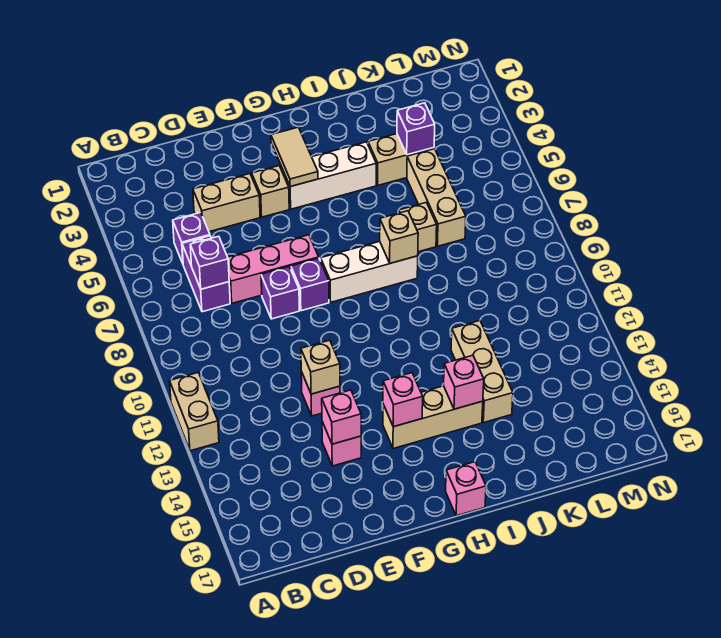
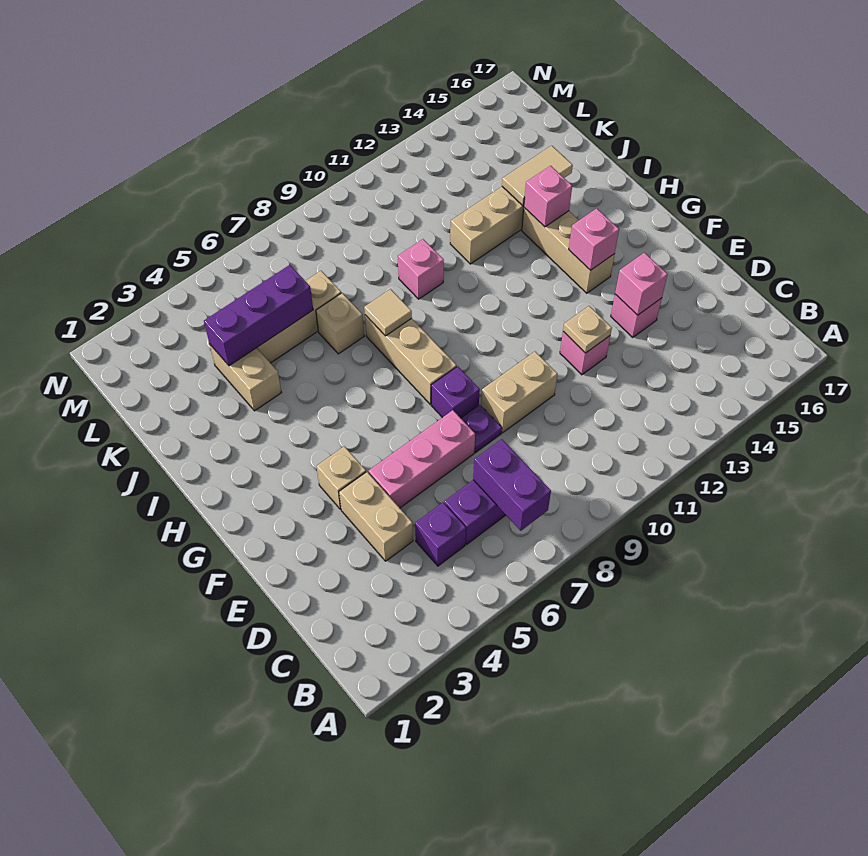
tan 1x2 brick [170,373,219,451] -> tan 1x2 brick moved to [481,352,557,433]
purple 1x1 brick [190,236,229,289] -> purple 1x2 brick [473,439,551,531]
pink 1x3 brick [228,235,319,303] -> pink 1x3 brick turned to [369,410,475,508]
purple 1x1 brick [261,267,299,319] -> purple 1x1 plate [461,405,502,453]
tan 1x1 brick [301,340,340,394] -> tan 1x1 plate [563,306,612,353]
tan 1x2 tile [271,127,318,187] -> tan 1x2 tile moved to [502,146,573,206]
white 1x3 brick [281,142,376,209] -> none
white 1x3 brick [320,241,418,302] -> tan 1x3 brick [365,315,457,404]
pink 1x1 brick [446,462,486,516] -> pink 1x1 brick moved to [398,239,444,299]
tan 1x1 brick [380,211,418,263] -> tan 1x1 tile [364,289,412,336]
purple 1x1 brick [397,103,435,155] -> purple 1x3 brick [204,265,313,366]

